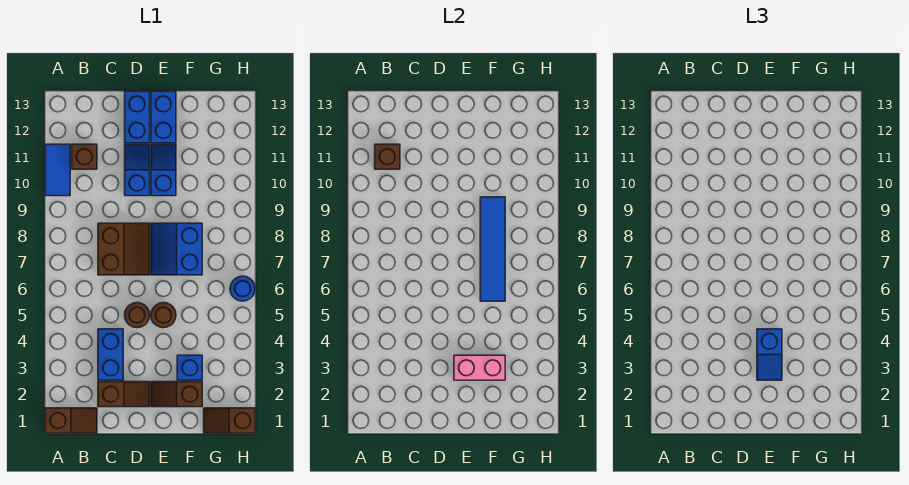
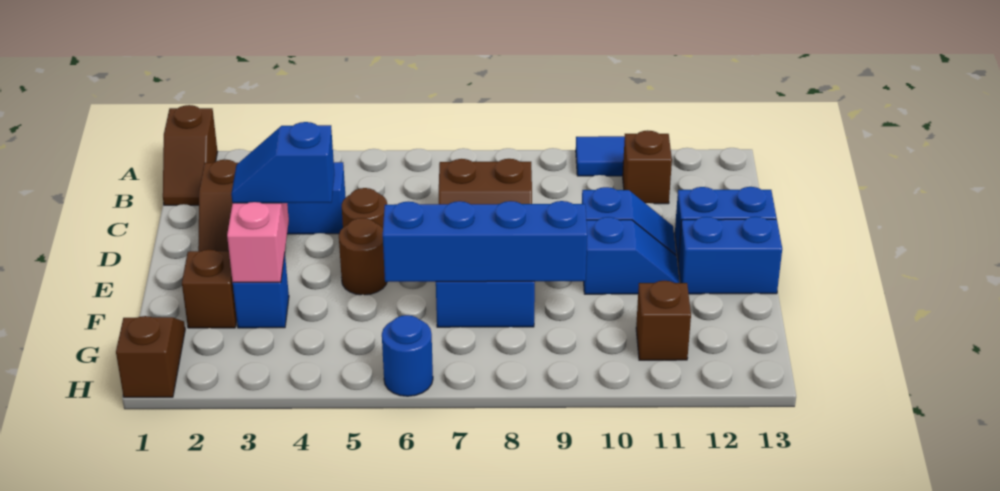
brown 1x1 brick [375,144,400,169] -> brown 1x1 brick moved to [636,281,691,360]
blue 1x4 tile [480,197,505,301] -> blue 1x4 brick [383,201,587,282]

